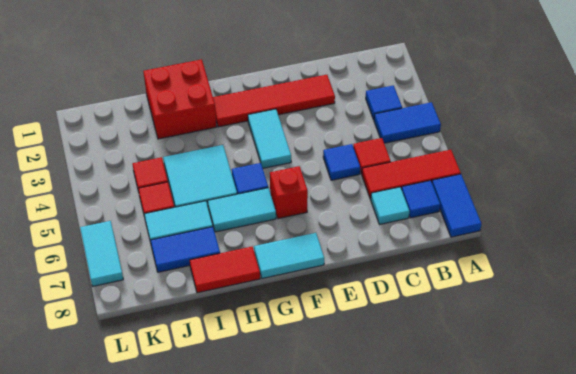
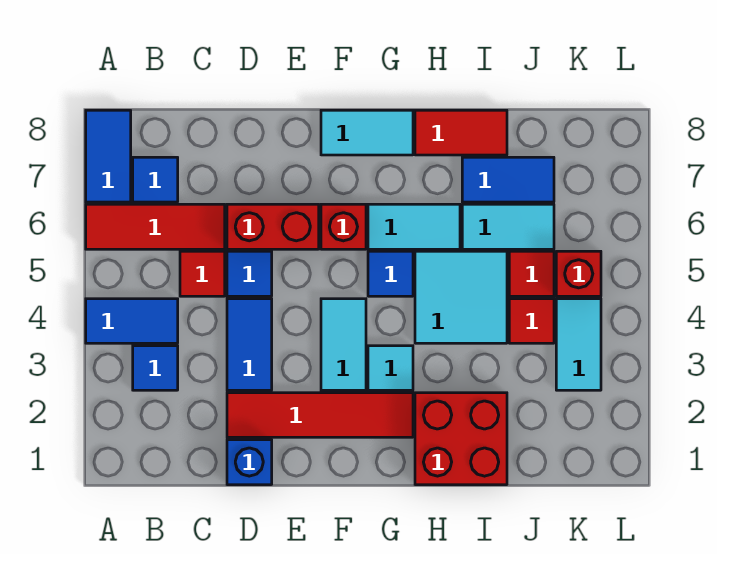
cyan 1x1 tile [371,187,409,224] -> cyan 1x1 tile moved to [368,346,413,390]
none -> blue 1x1 brick [227,440,272,485]
none -> blue 1x2 tile [227,299,272,390]
none -> red 1x2 brick [227,204,319,249]
none -> red 1x1 brick [556,251,601,296]
cyan 1x2 tile [80,221,123,286] -> cyan 1x2 tile moved to [556,299,601,390]

